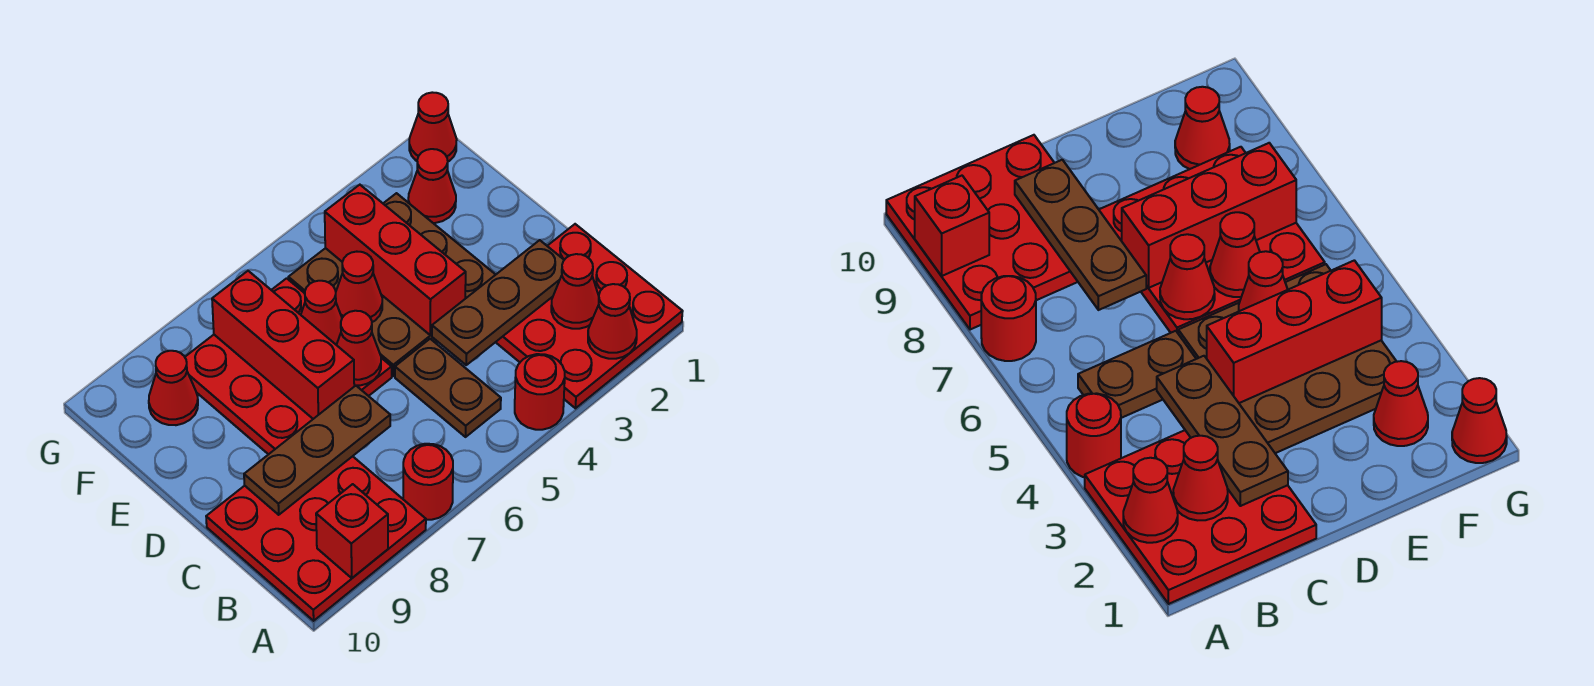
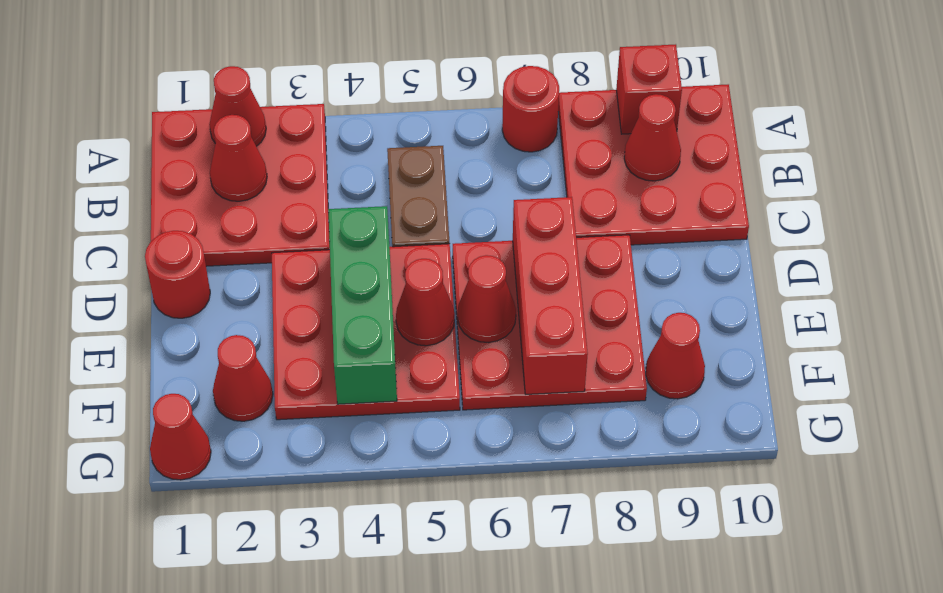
red 1x1 round brick [515,354,565,430] -> red 1x1 round brick moved to [145,231,210,318]
brown 1x3 plate [432,240,564,365] -> none
brown 1x3 plate [244,386,390,515] -> none
brown 3x3 plate [288,193,496,376] -> red 3x3 plate [272,244,460,420]
red 1x3 brick [325,185,466,335] -> green 1x3 brick [328,206,397,404]
red 1x1 cone [337,311,381,386] -> red 1x1 cone moved to [624,94,681,181]

